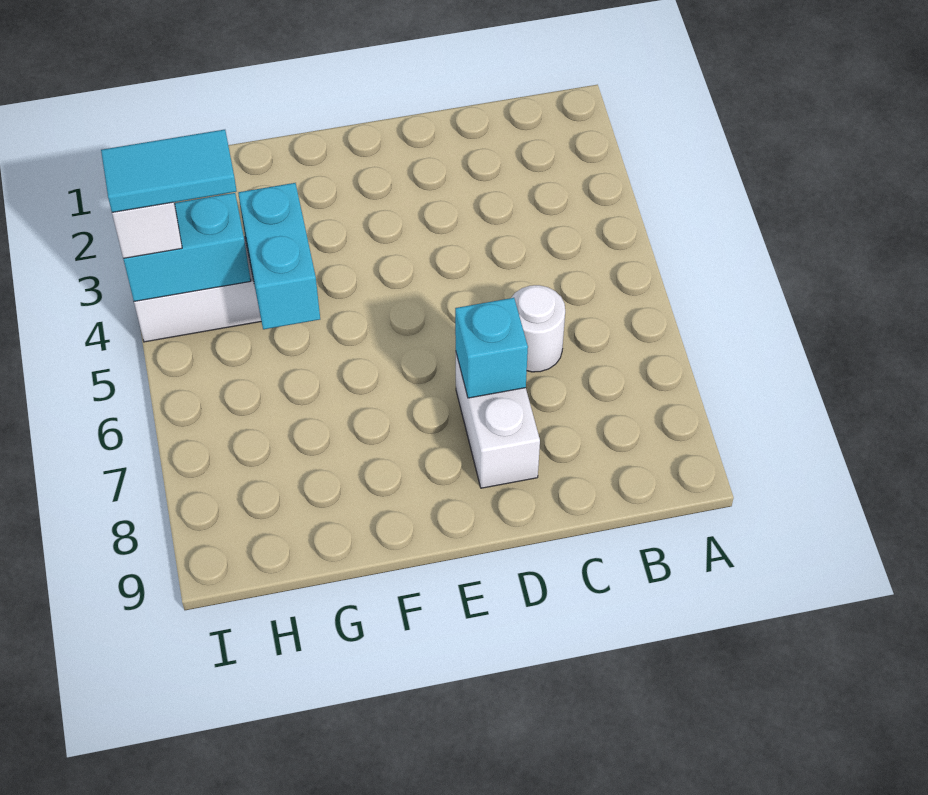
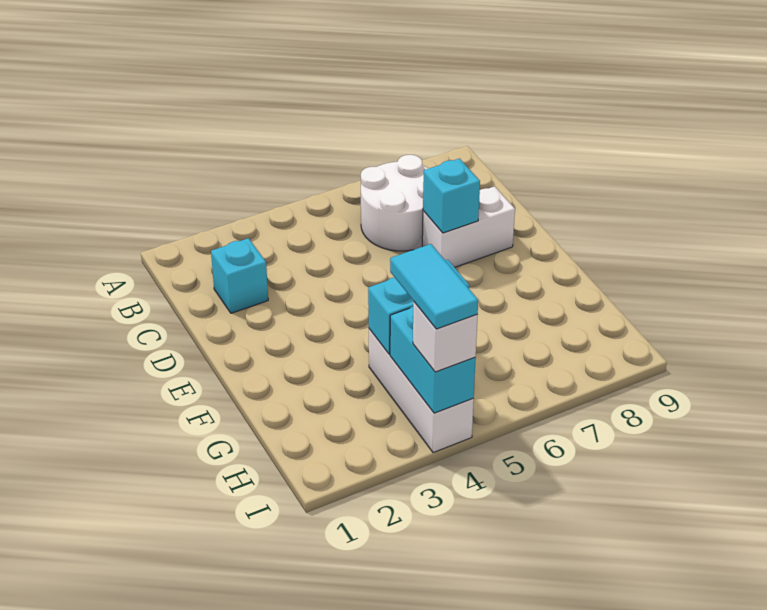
none -> cyan 1x1 brick [211,238,268,313]
white 1x1 round brick [511,285,565,372] -> white 2x2 round brick [361,155,429,251]

